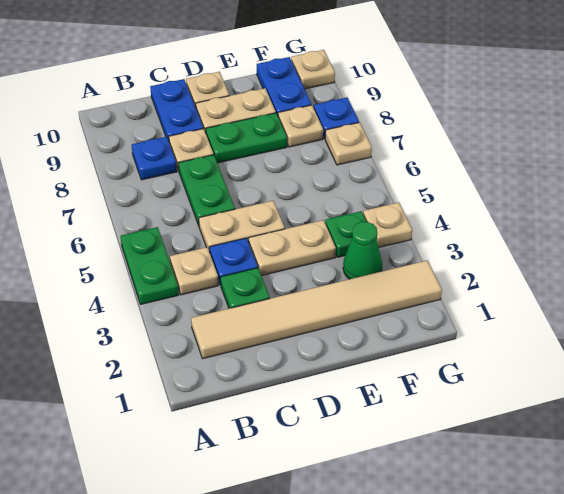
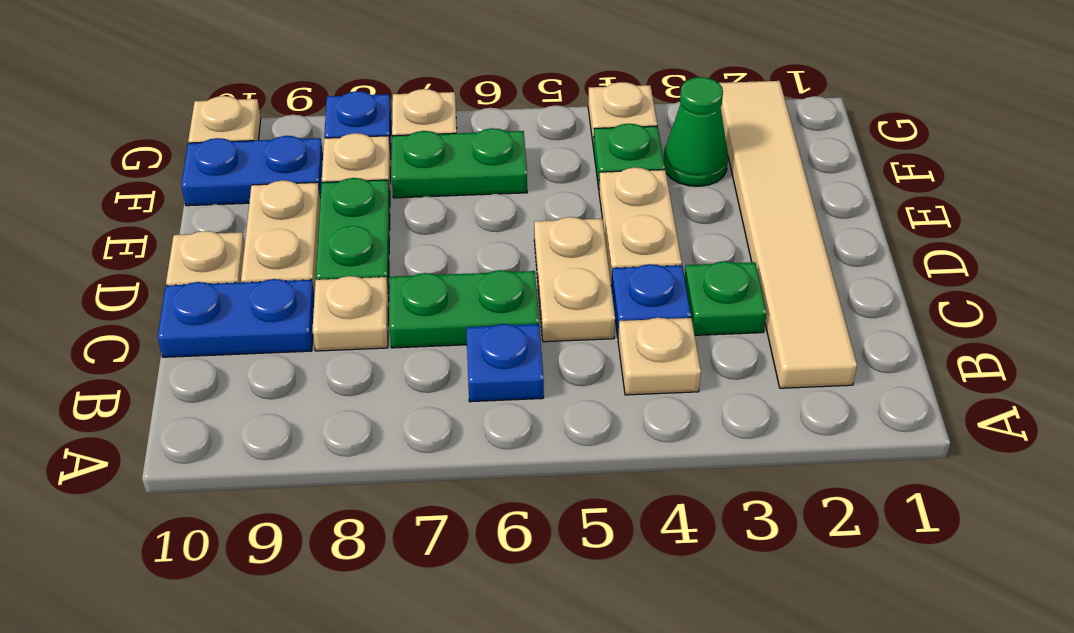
green 1x2 plate [121,227,179,304] -> green 1x2 plate moved to [391,128,527,198]
blue 1x1 plate [132,137,177,180] -> blue 1x1 plate moved to [466,324,544,402]

